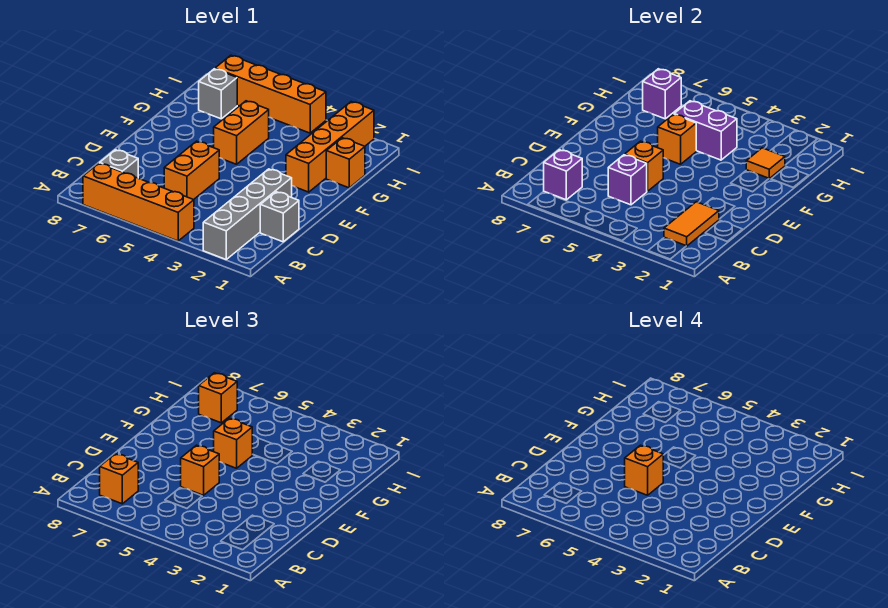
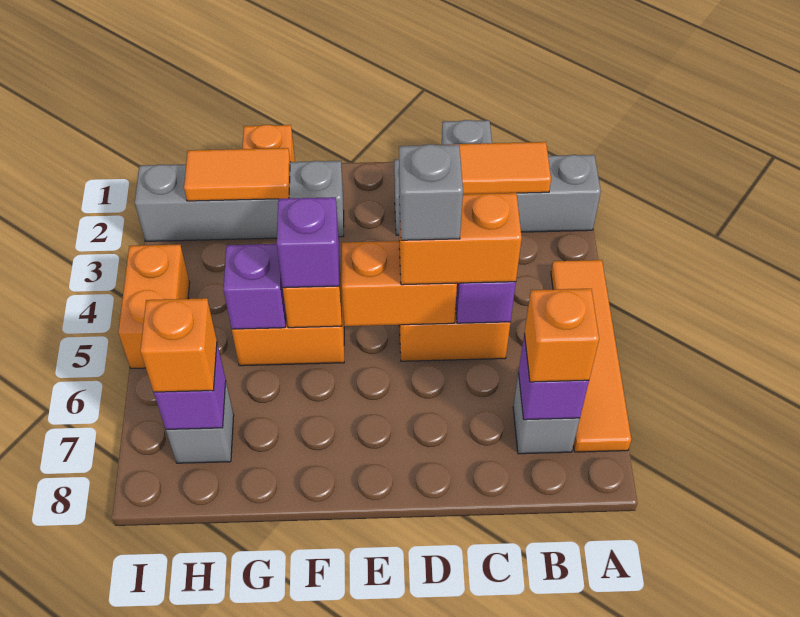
orange 1x4 brick [83,163,194,241] -> orange 1x4 tile [551,260,631,452]
orange 1x1 brick [625,141,663,191] -> orange 1x2 brick [342,241,457,326]
orange 1x1 brick [181,445,219,495] -> orange 1x2 brick [399,193,522,285]
orange 1x1 brick [625,445,663,495] -> grey 1x1 brick [399,144,463,240]
orange 1x4 brick [286,102,374,192] -> grey 1x4 brick [135,161,344,241]
orange 1x1 brick [214,418,252,468] -> purple 1x1 brick [277,197,339,288]
orange 1x1 tile [746,148,785,178] -> orange 1x2 tile [184,148,290,201]
purple 1x2 brick [674,101,737,160] -> purple 1x1 brick [223,244,286,329]
orange 1x4 brick [215,55,326,133] -> orange 1x2 brick [118,245,190,369]

